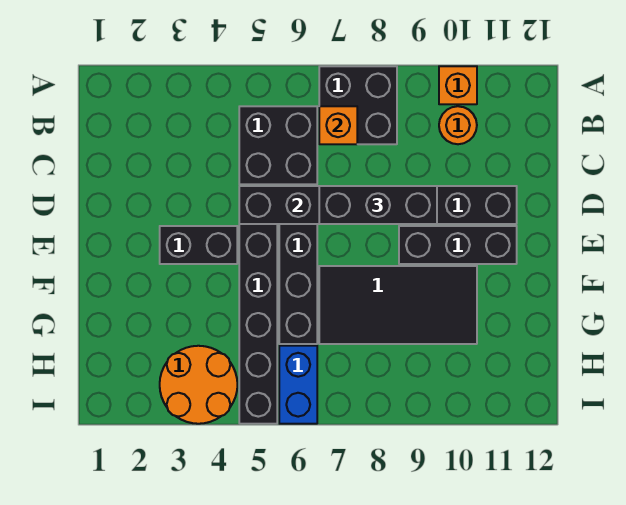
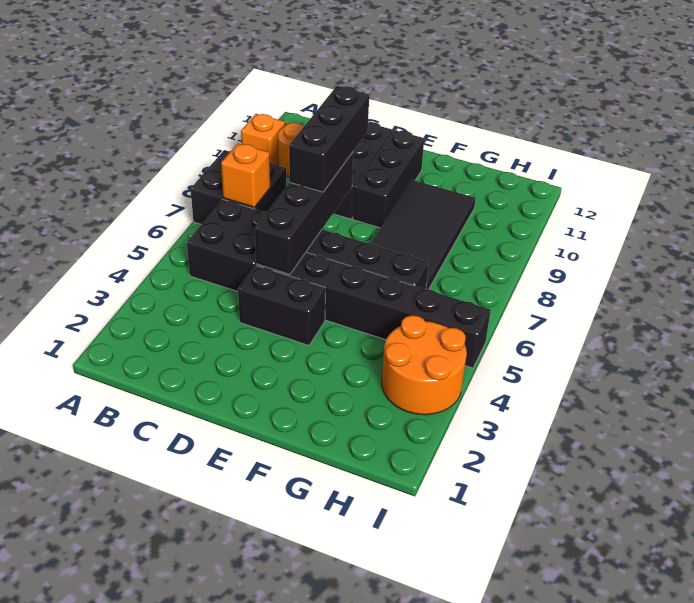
black 1x2 brick [160,226,237,264] -> black 1x2 brick turned to [238,265,325,345]
blue 1x2 brick [279,346,317,424] -> none

